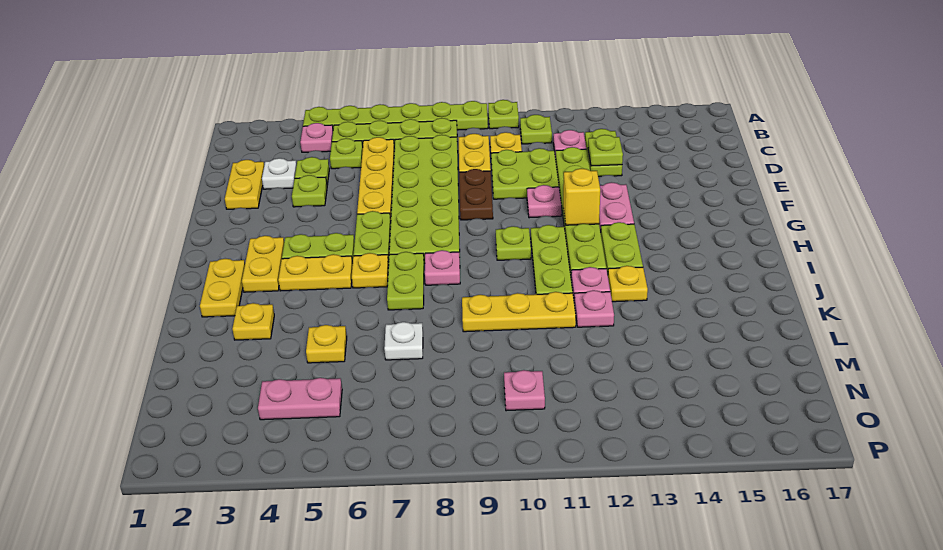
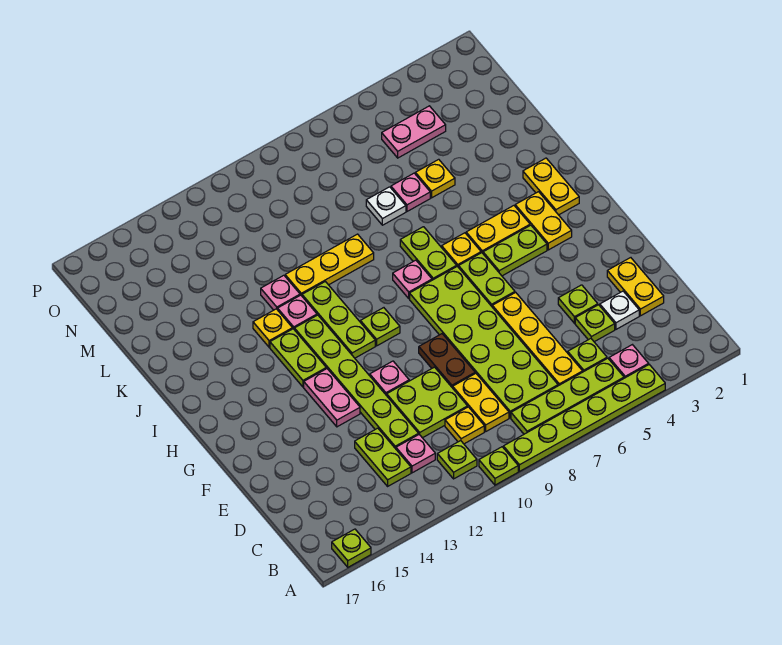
lime 1x1 plate [588,135,623,166] -> lime 1x1 plate moved to [332,529,371,567]
yellow 1x1 brick [563,168,600,225] -> none
yellow 1x1 plate [232,303,274,340] -> none
pink 1x1 plate [504,370,545,411] -> pink 1x1 plate moved to [391,173,430,211]

